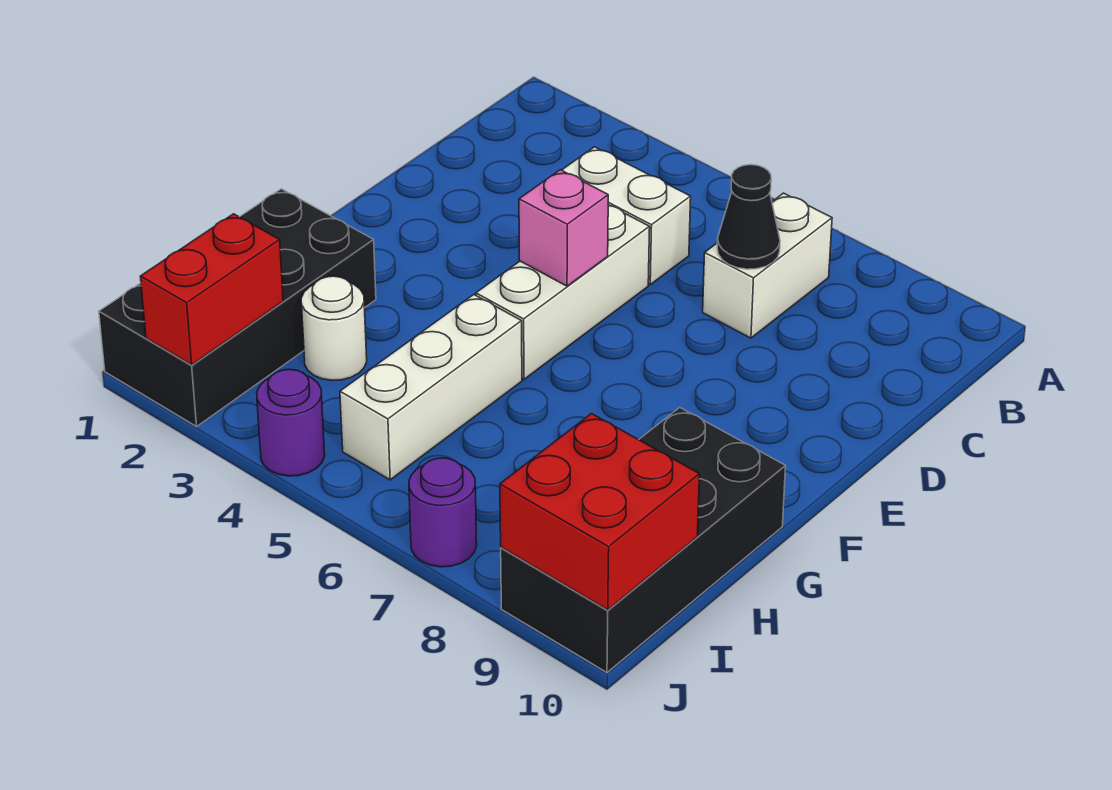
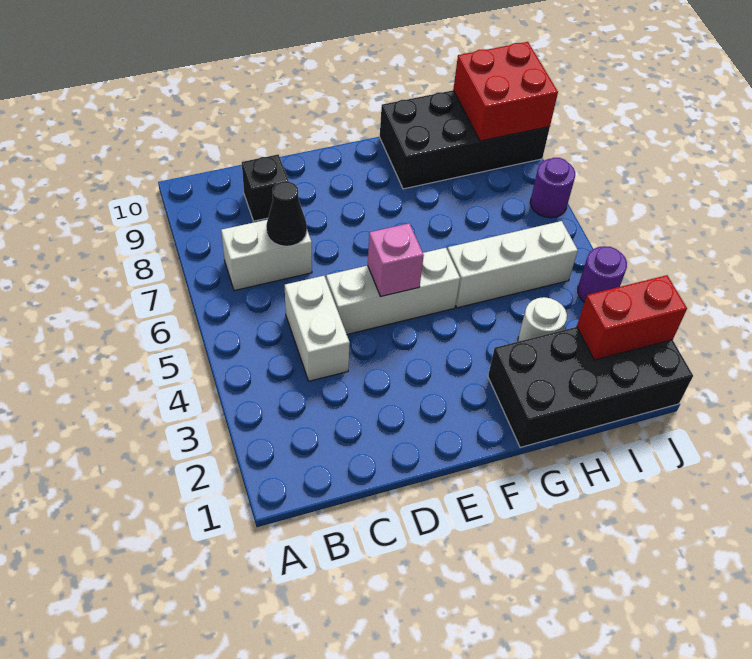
none -> black 1x1 brick [242,154,289,221]

